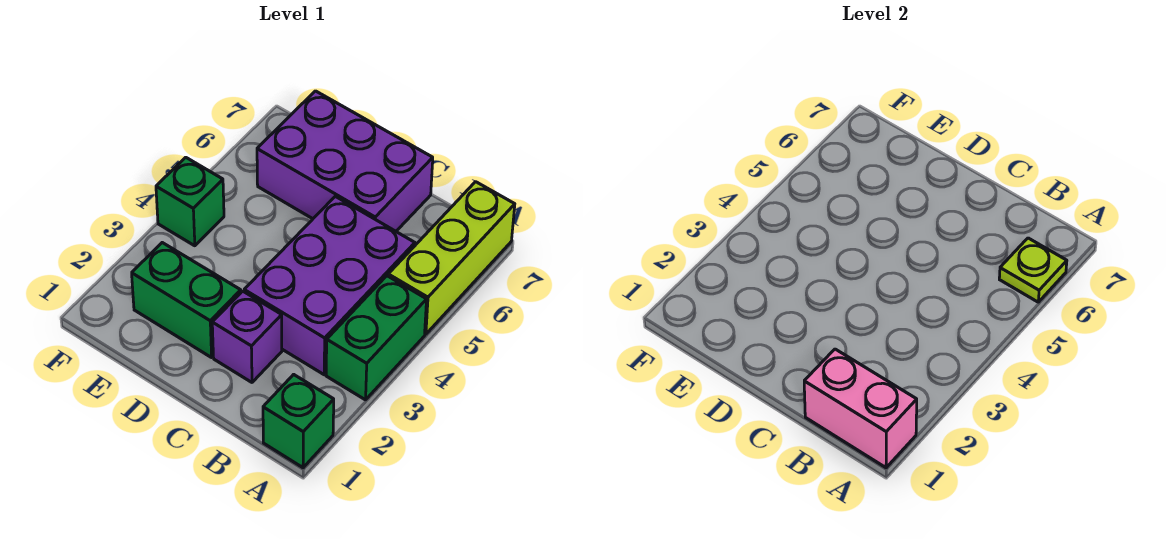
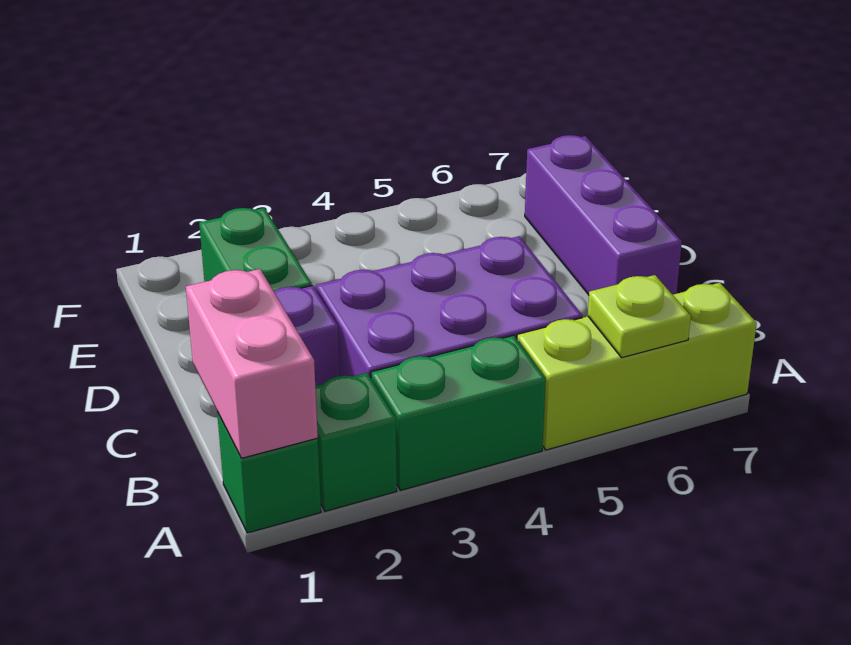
purple 2x3 brick [257,91,433,231] -> purple 1x3 brick [525,135,682,295]
green 1x1 brick [156,157,224,246] -> green 1x1 brick moved to [315,373,397,511]

